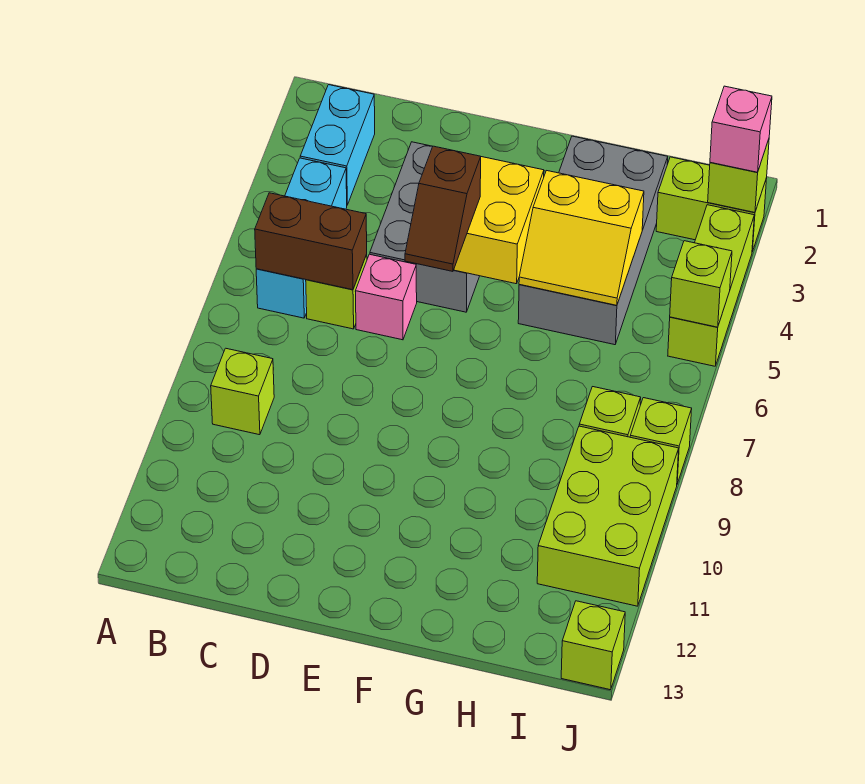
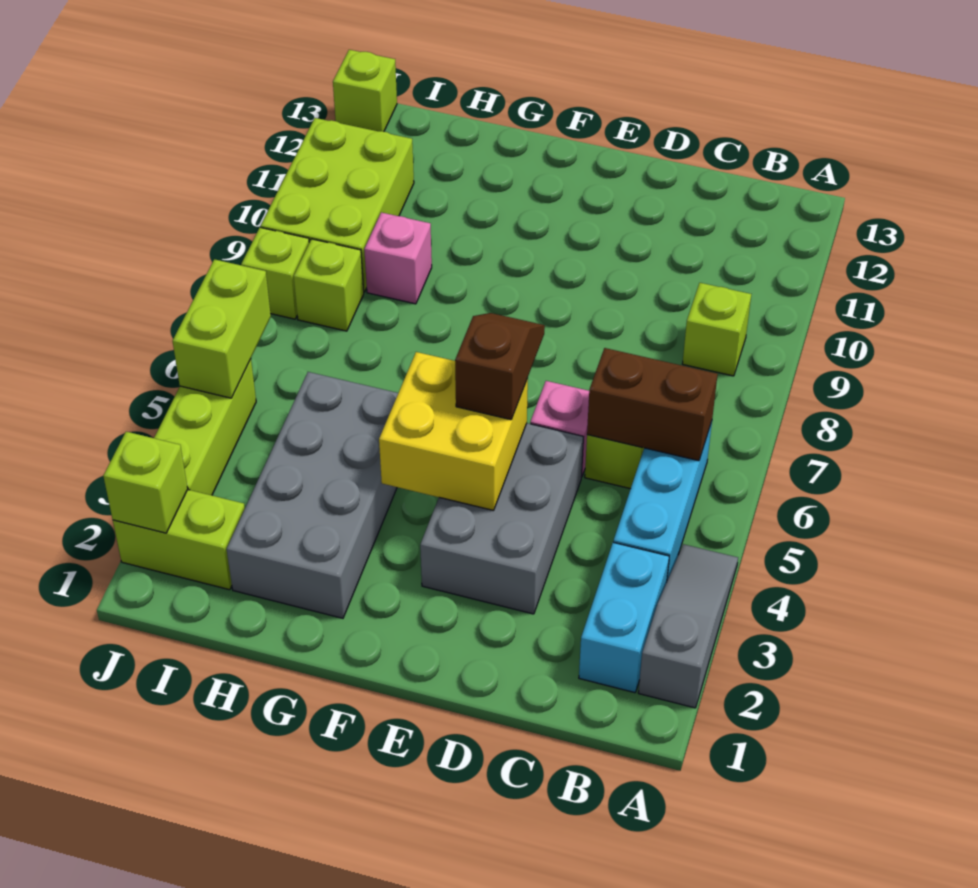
none -> grey 1x3 slope [638,544,738,708]
yellow 2x2 slope [519,171,644,305] -> none
pink 1x1 brick [710,86,772,172] -> pink 1x1 brick moved to [364,212,432,304]
lime 1x1 brick [670,241,732,327] -> lime 1x2 brick [173,259,271,398]

